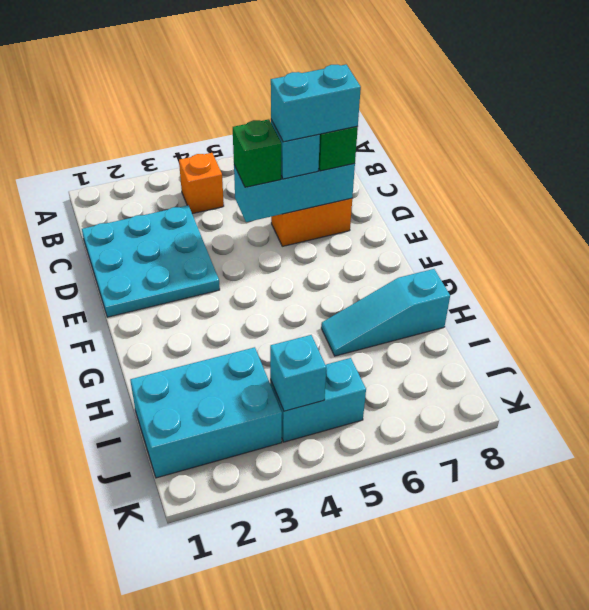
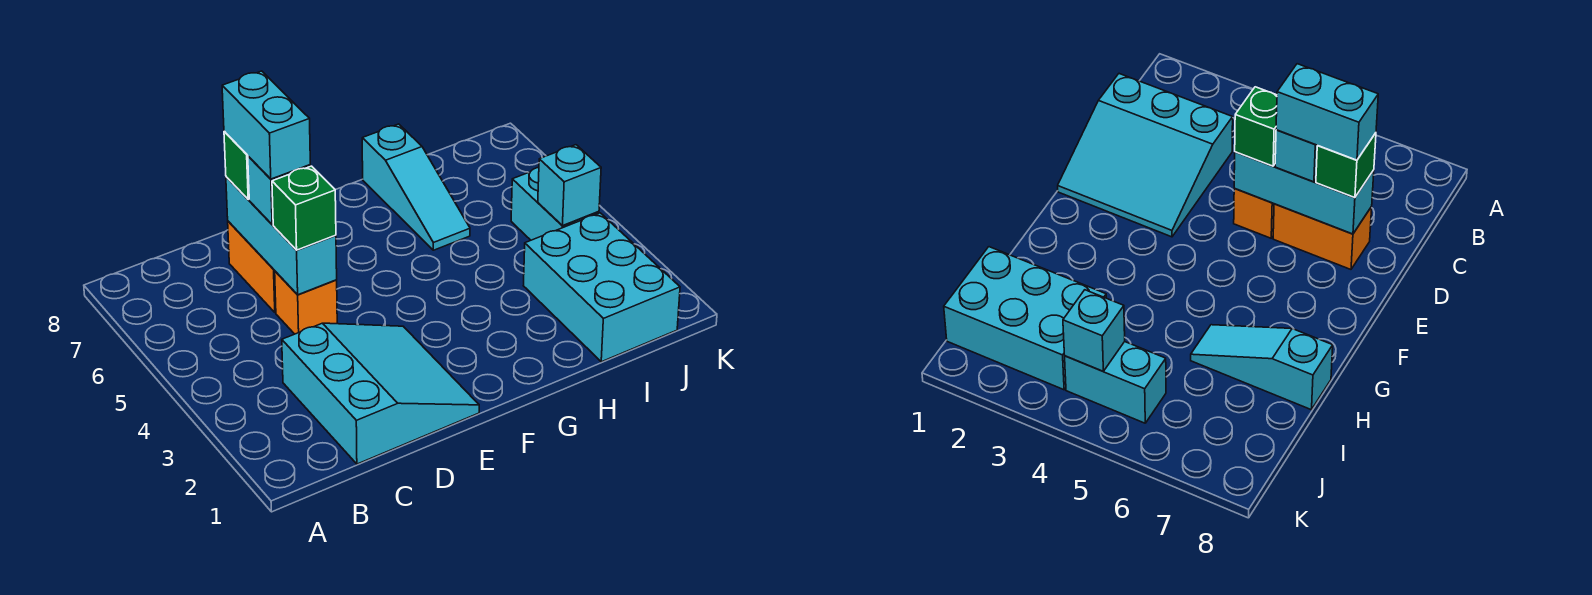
orange 1x1 brick [179,153,224,214] -> orange 1x1 brick moved to [275,271,337,334]
cyan 3x3 plate [82,205,220,317] -> cyan 3x3 slope [282,323,479,464]

